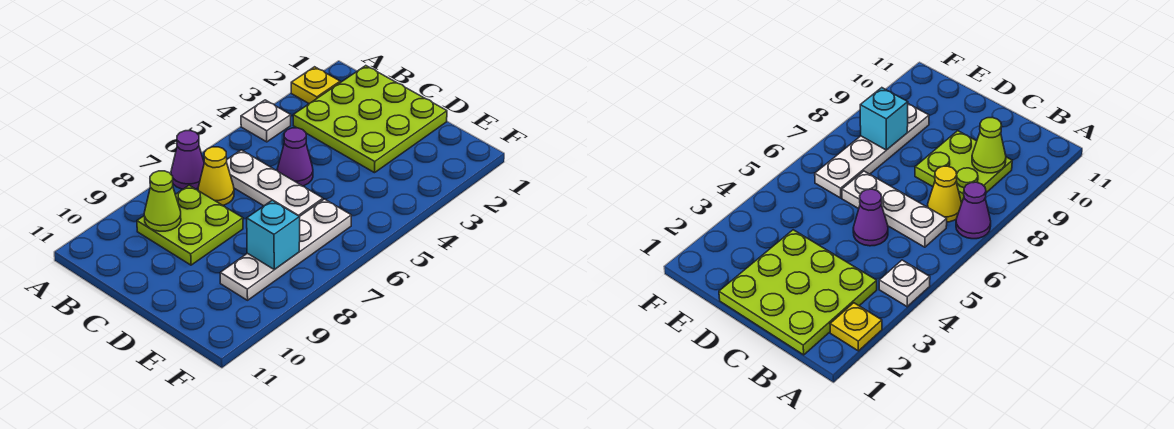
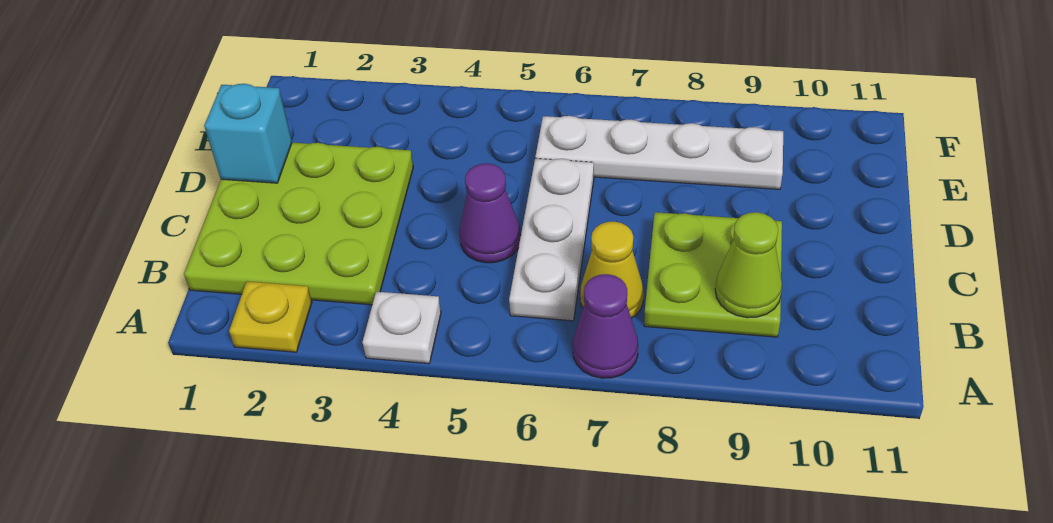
cyan 1x1 brick [247,200,300,270] -> cyan 1x1 brick moved to [204,84,292,183]

